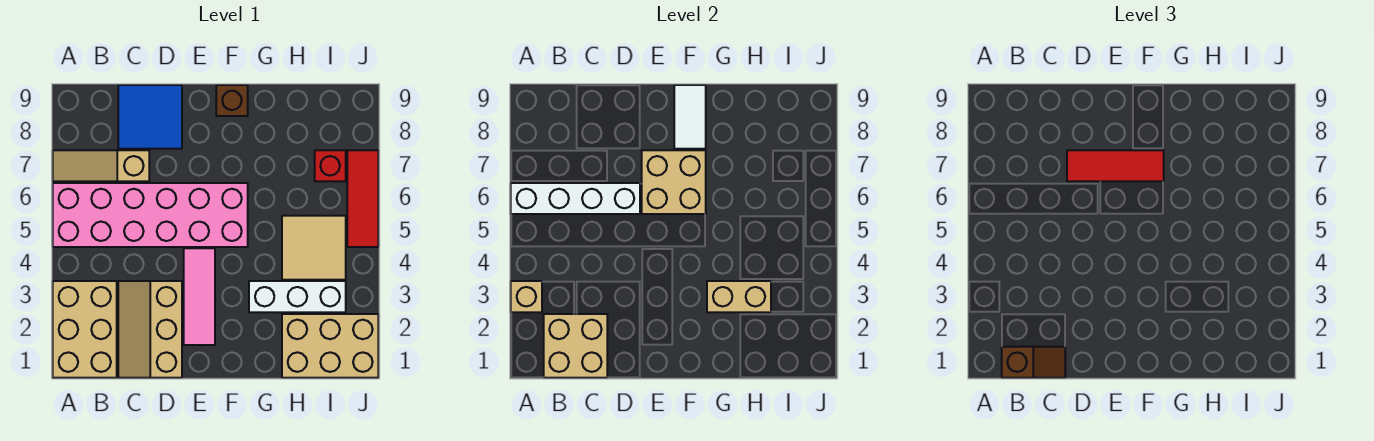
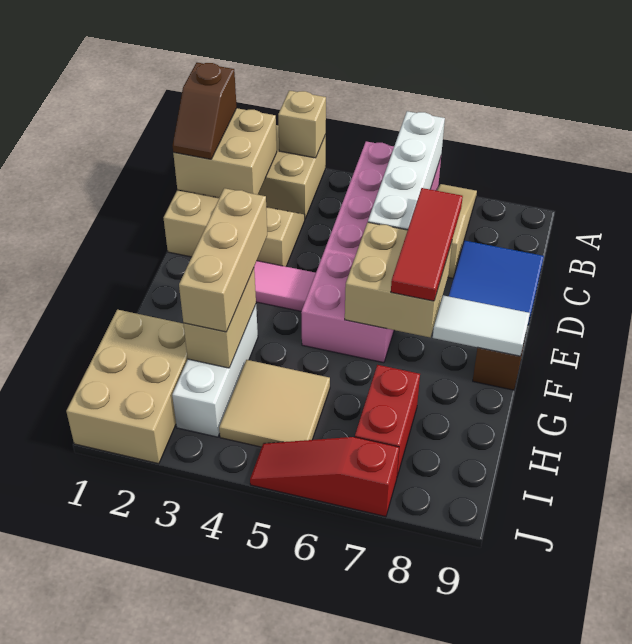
none -> tan 1x3 brick [179,188,267,332]
red 1x1 brick [315,150,346,181] -> red 1x2 brick [355,365,420,476]
red 1x3 tile [347,150,378,247] -> red 1x3 slope [250,437,399,517]

